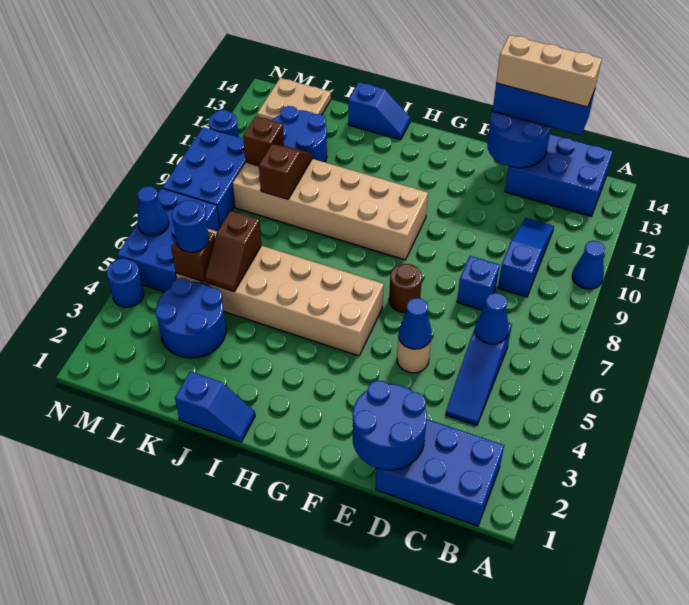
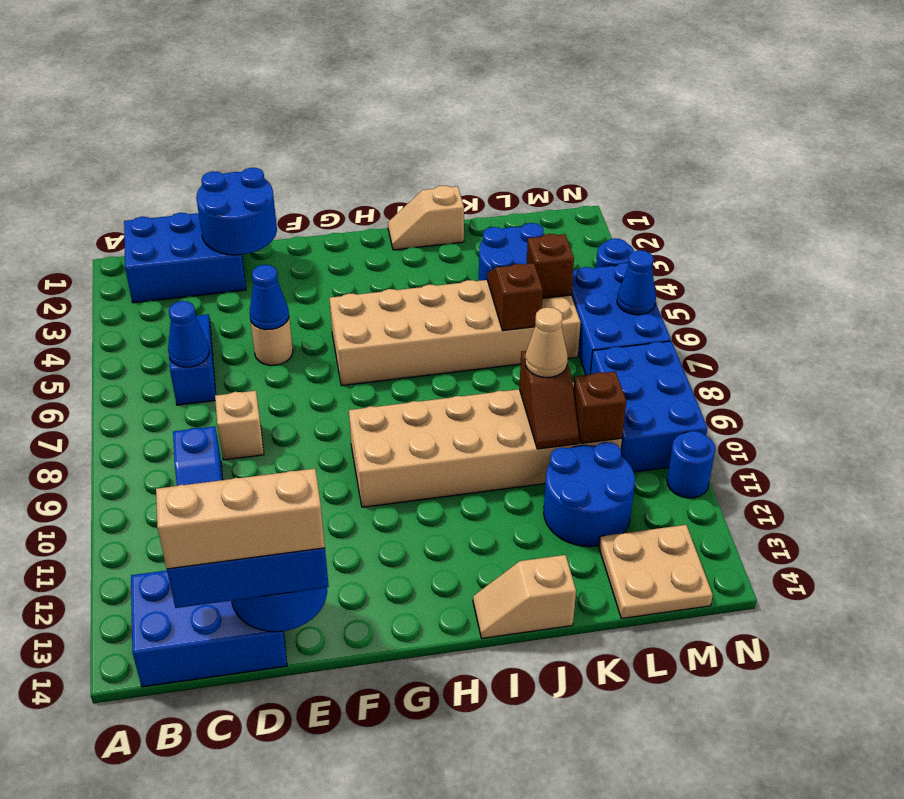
blue 1x1 cone [572,241,605,289] -> none
blue 1x1 brick [457,256,500,310] -> tan 1x1 brick [215,391,264,460]
brown 1x1 round brick [389,264,422,312] -> none
blue 1x2 slope [175,371,255,442] -> tan 1x2 slope [388,186,464,250]
blue 1x2 slope [348,82,411,140] -> tan 1x2 slope [473,555,576,638]
none -> tan 1x1 cone [525,307,568,377]
blue 1x1 round brick [172,200,209,252] -> none

